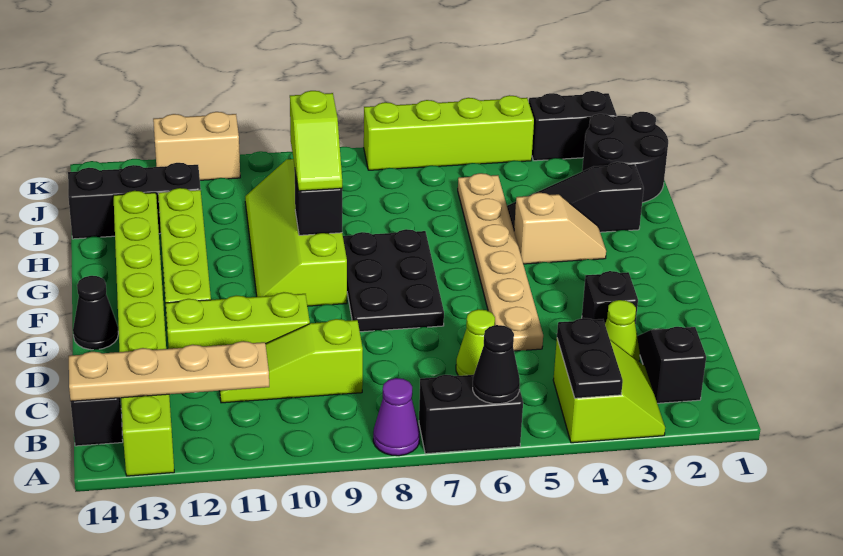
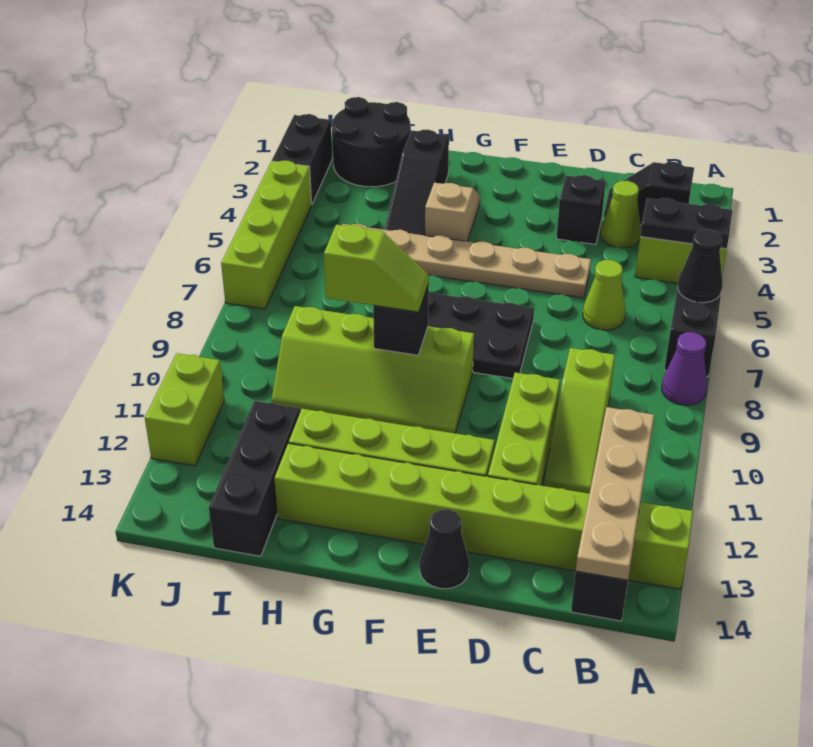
tan 1x2 brick [153,112,240,180] -> lime 1x2 brick [145,353,224,466]

